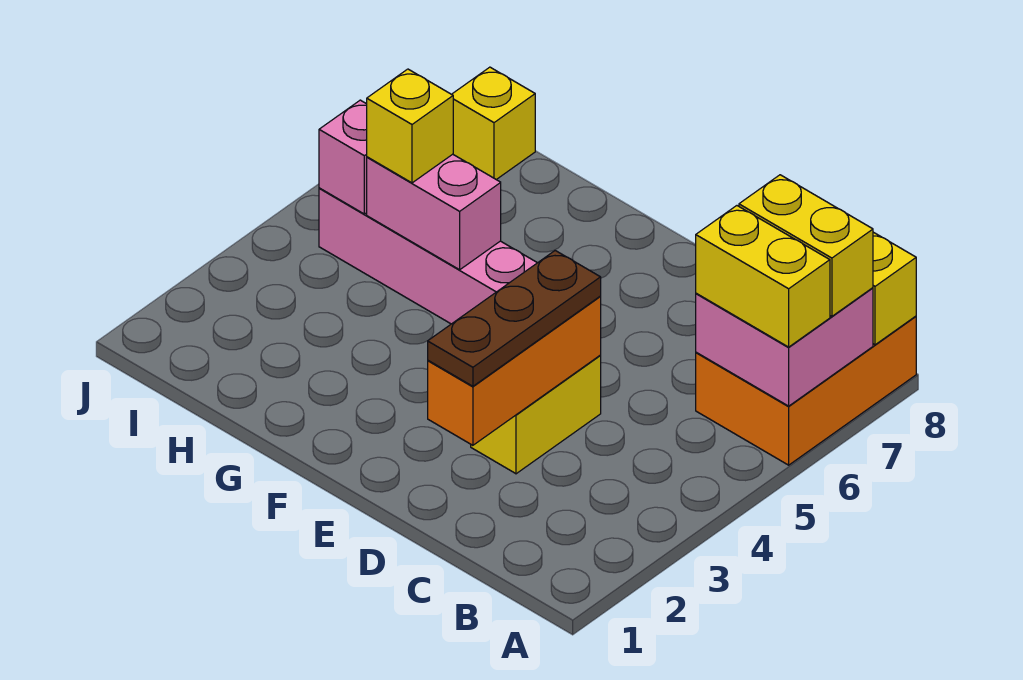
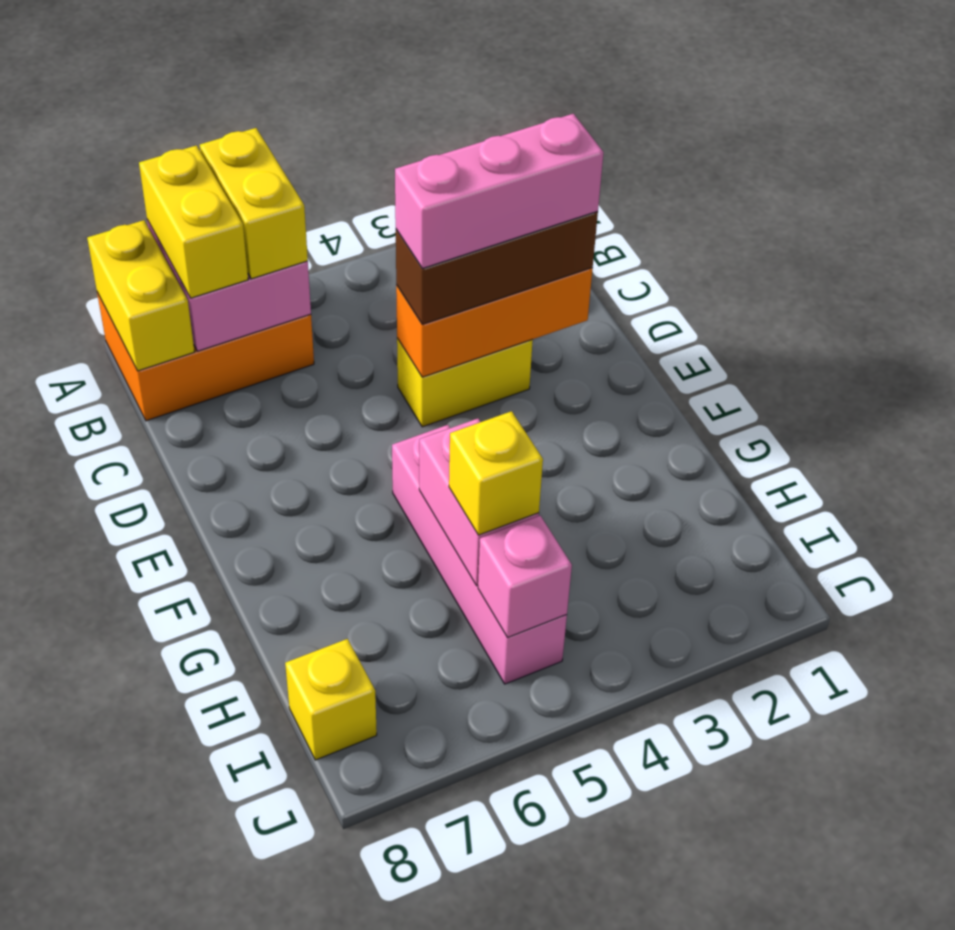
brown 1x3 plate [428,251,601,386] -> brown 1x3 brick [396,211,598,324]
none -> pink 1x3 brick [395,114,604,268]

